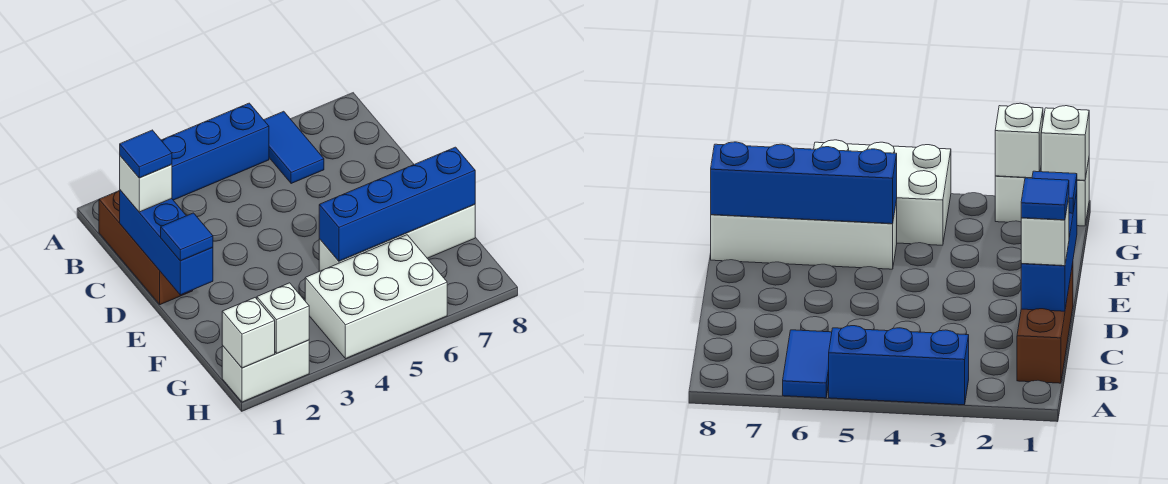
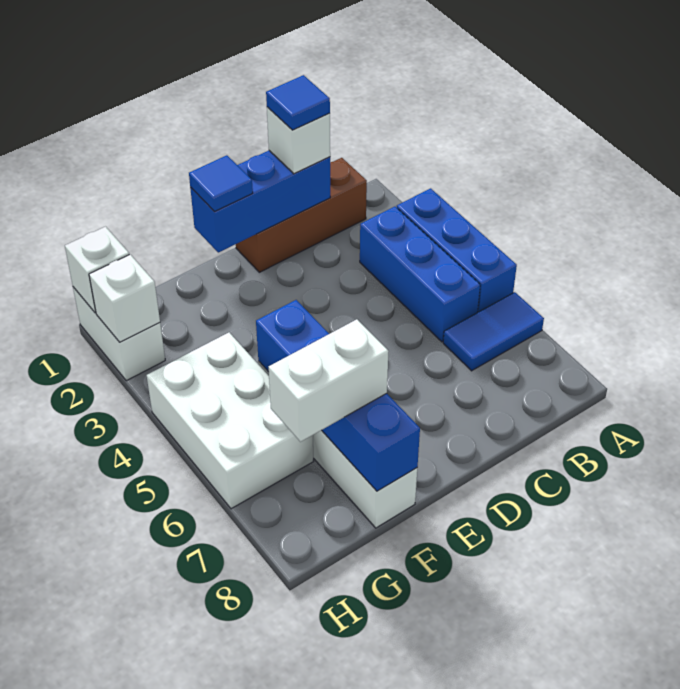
none -> blue 1x3 brick [360,207,480,342]
none -> white 1x2 brick [269,319,389,442]

